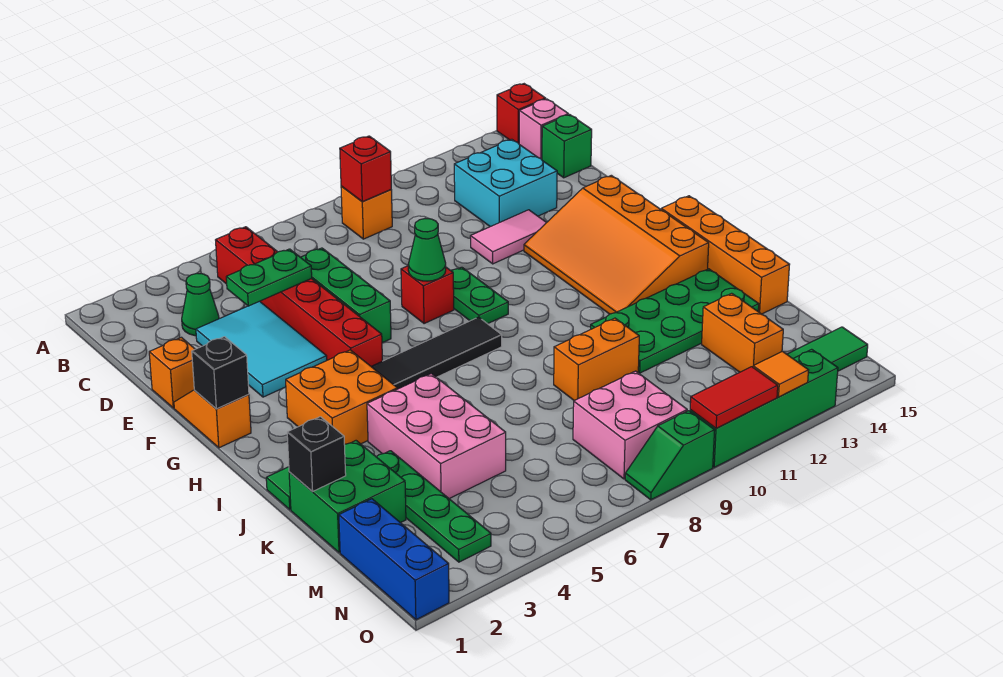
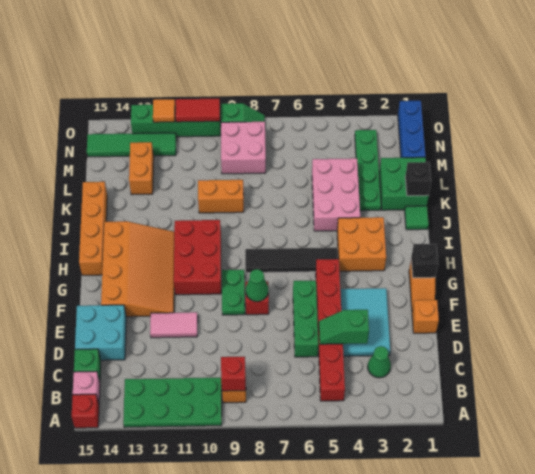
cyan 2x2 brick [454,139,557,227] -> cyan 2x2 brick moved to [75,305,126,360]
green 1x2 plate [226,249,312,306] -> green 1x2 slope [319,310,369,344]
none -> red 2x3 brick [174,220,221,295]
green 2x4 plate [591,269,759,373] -> green 2x4 plate moved to [123,378,222,427]

